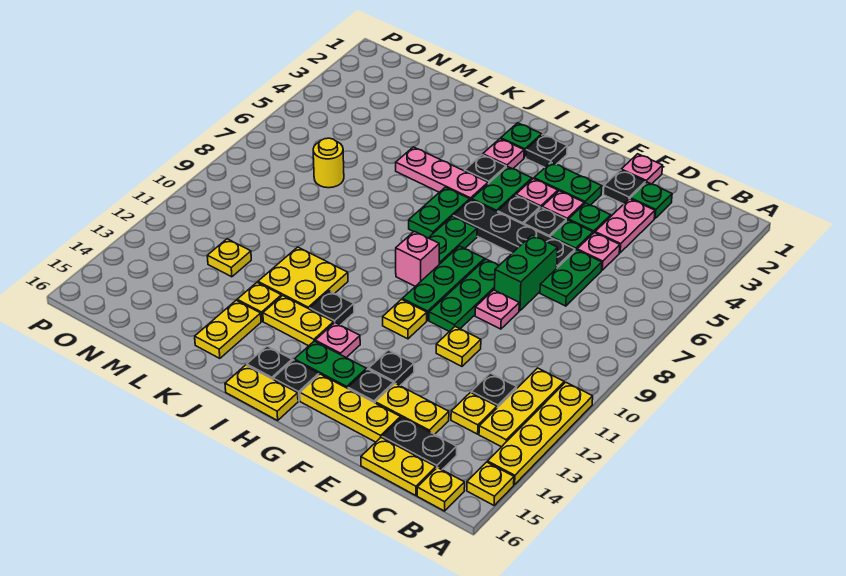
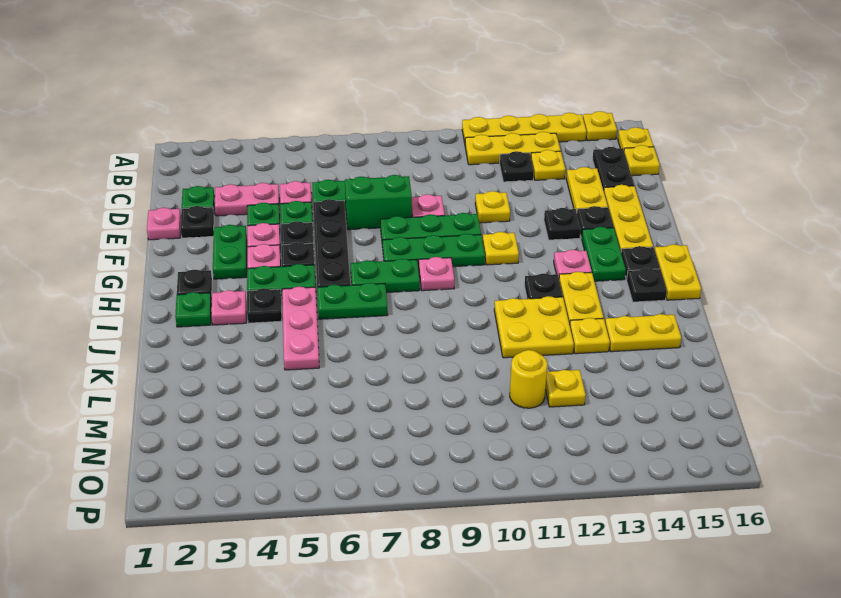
yellow 1x2 plate [361,438,436,496] -> yellow 1x1 plate [624,145,660,176]
pink 1x1 brick [396,231,439,286] -> pink 1x1 plate [418,257,454,291]
yellow 1x1 round brick [313,138,344,188] -> yellow 1x1 round brick moved to [510,350,547,408]

